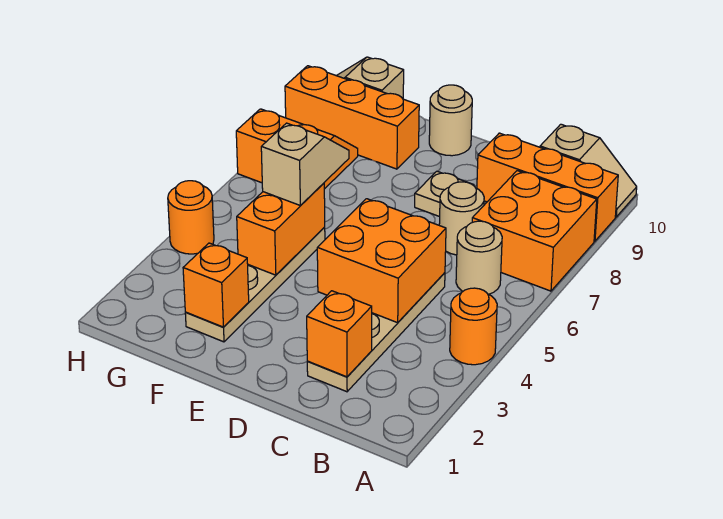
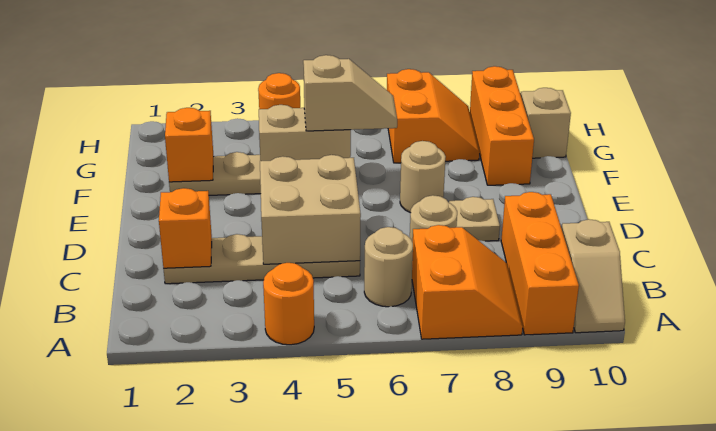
orange 2x2 brick [472,171,597,291] -> orange 2x2 slope [412,225,523,339]
orange 2x2 brick [317,199,446,323] -> tan 2x2 brick [260,155,361,264]
tan 1x1 round brick [429,85,472,156] -> tan 1x1 round brick moved to [400,141,446,213]
orange 1x2 brick [237,183,325,275] -> tan 1x2 brick [259,105,351,161]

